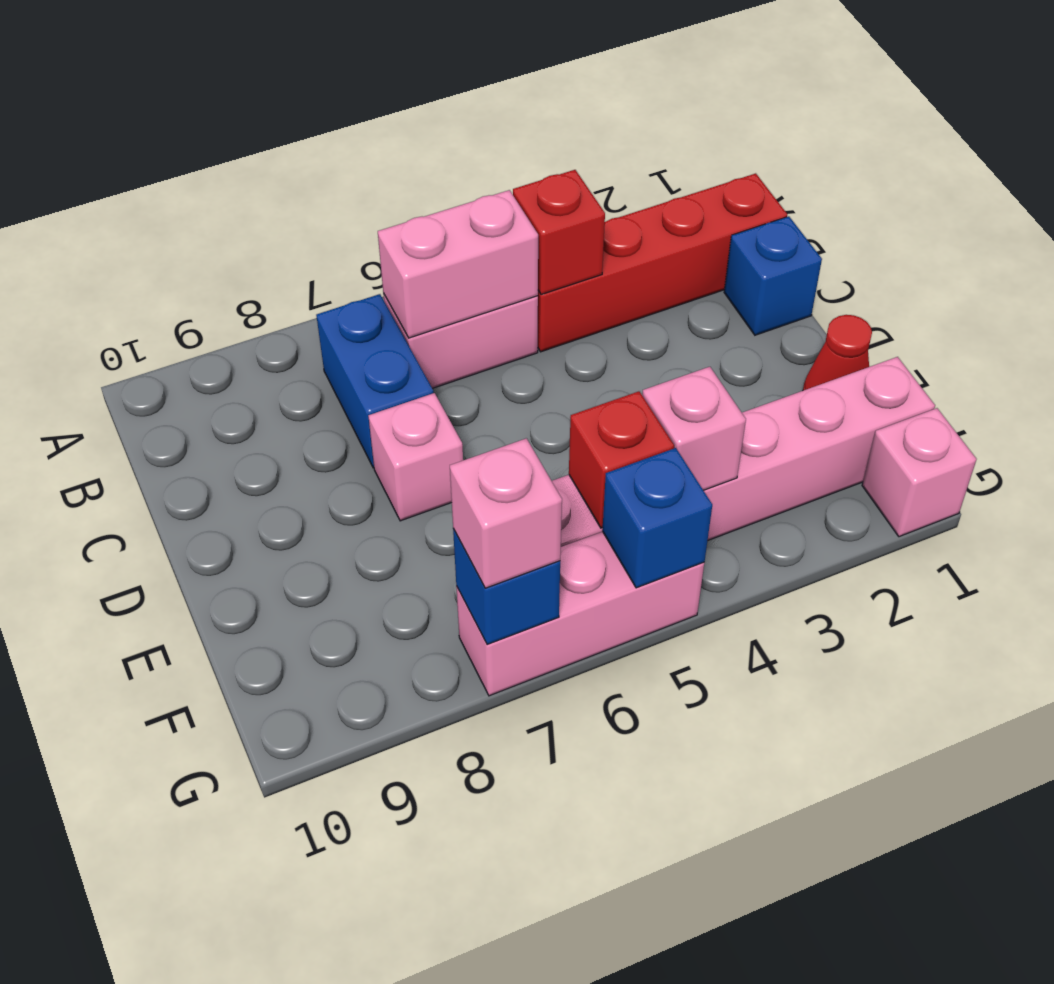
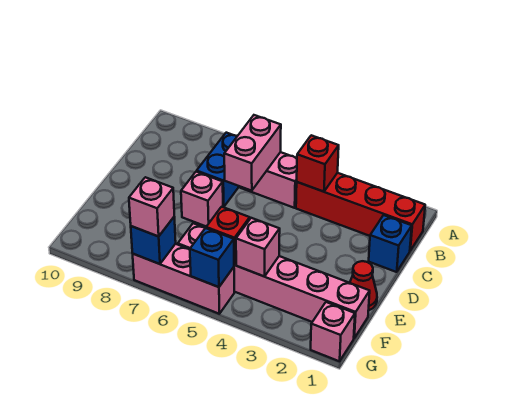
pink 1x2 brick [378,190,538,338] -> pink 1x2 brick turned to [224,115,281,191]

